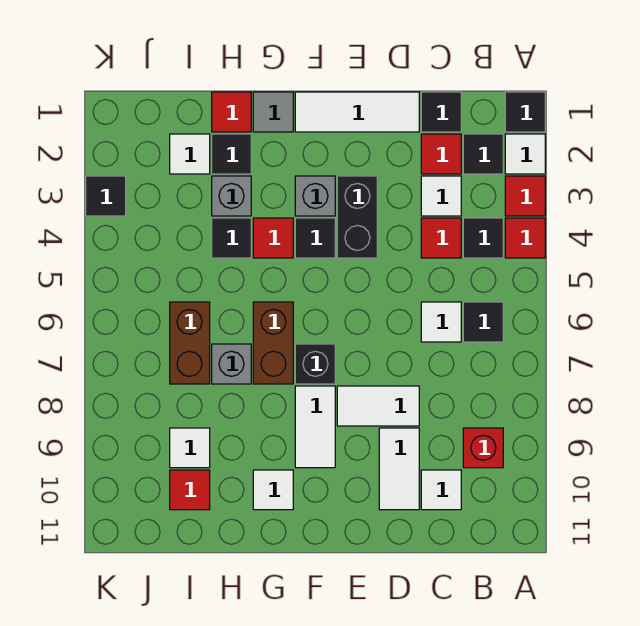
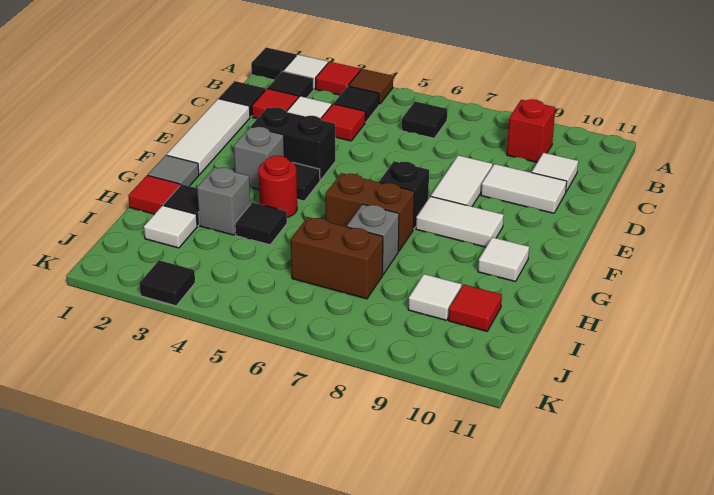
red 1x1 tile [505,218,545,258] -> brown 1x1 tile [348,69,393,104]
white 1x1 tile [421,302,461,342] -> none
red 1x1 tile [253,218,293,258] -> red 1x1 round brick [258,156,297,218]

